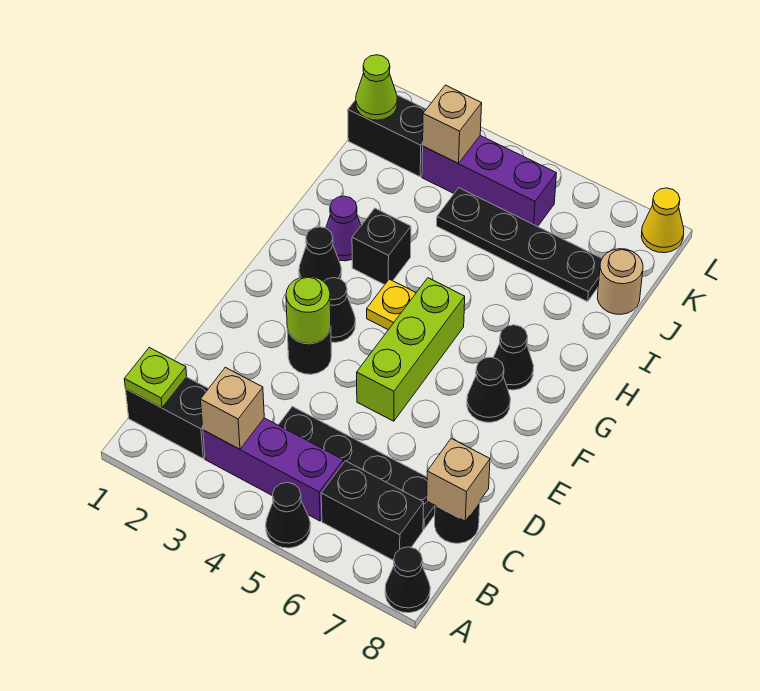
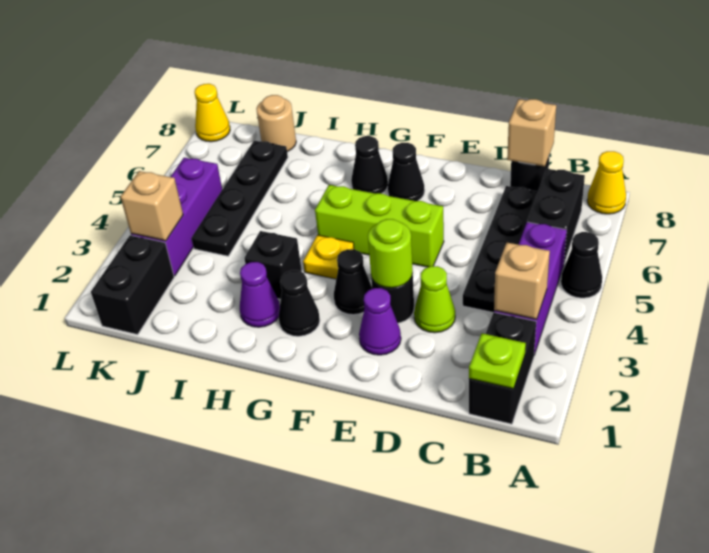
black 1x1 cone [385,547,430,613] -> yellow 1x1 cone [587,151,626,214]
none -> purple 1x1 cone [359,288,401,355]
lime 1x1 cone [356,55,397,120] -> lime 1x1 cone moved to [414,266,455,333]

